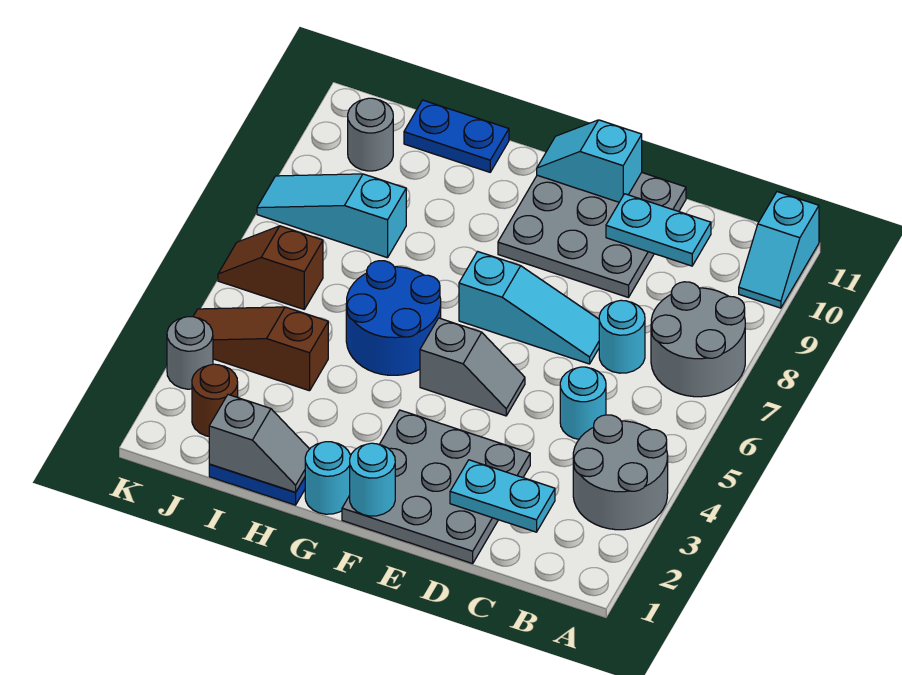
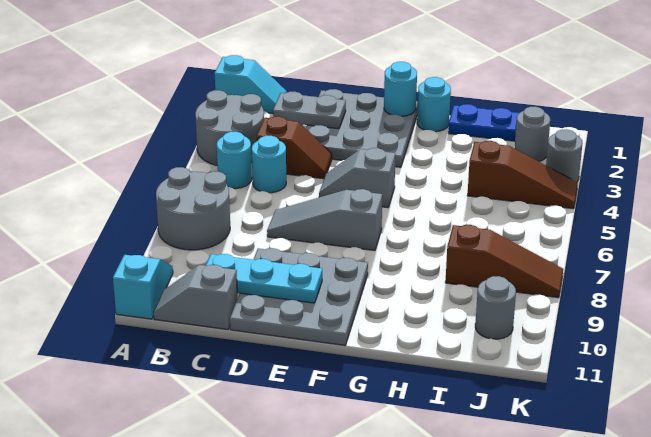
cyan 1x2 plate [450,460,555,532] -> grey 1x2 plate [273,92,346,129]
cyan 1x1 round brick [599,300,645,373] -> cyan 1x1 round brick moved to [217,132,252,189]
cyan 1x2 plate [606,194,711,266] -> cyan 1x3 plate [206,254,322,303]
cyan 1x3 slope [459,252,599,364] -> grey 1x3 slope [267,189,382,251]
cyan 1x2 slope [537,120,642,202] -> cyan 1x2 slope moved to [215,55,287,113]
blue 2x2 round brick [346,261,441,375] -> none
grey 1x2 slope [209,395,309,492] -> grey 1x2 slope moved to [153,265,238,330]
blue 1x2 plate [404,100,509,172] -> none
cyan 1x3 slope [257,174,406,258] -> brown 1x3 slope [445,225,563,298]
brown 1x1 round brick [192,364,238,436] -> grey 1x1 round brick [514,107,550,162]
brown 1x2 slope [218,226,323,309] -> brown 1x2 slope moved to [257,116,332,179]

